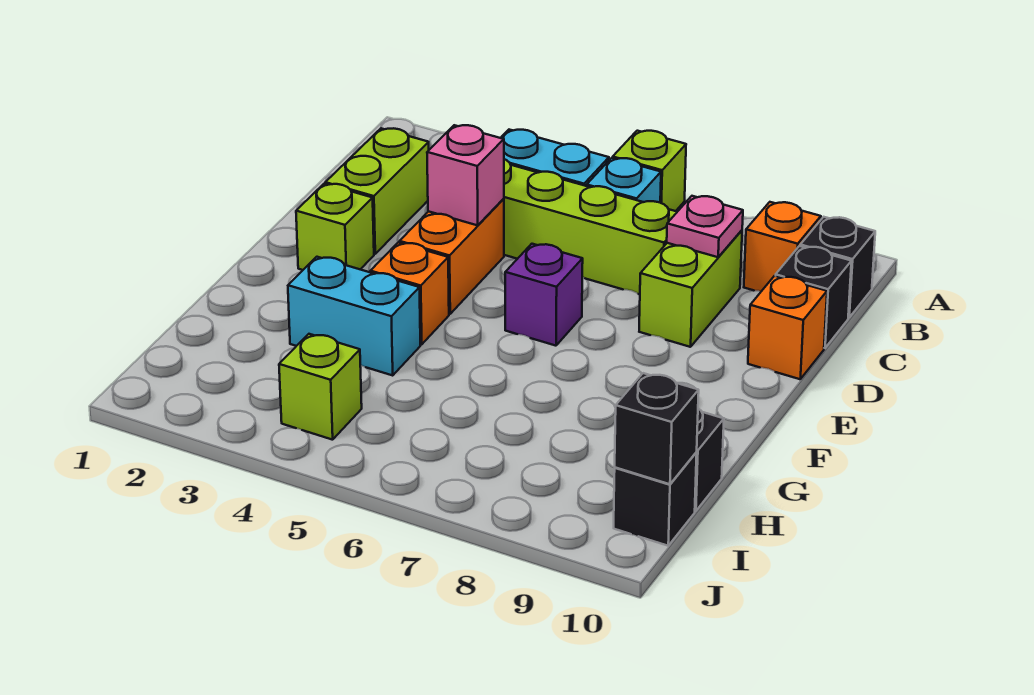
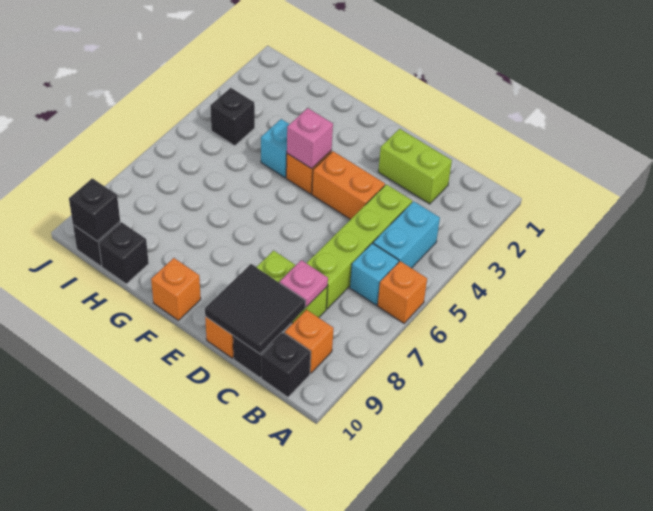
lime 1x1 brick [613,131,686,211] -> orange 1x1 brick [378,261,427,323]
none -> black 2x2 tile [205,264,305,354]
pink 1x1 brick [427,125,504,225] -> pink 1x1 brick moved to [287,108,333,169]
lime 1x1 brick [296,184,374,270] -> none
purple 1x1 brick [505,244,583,346] -> none
none -> orange 1x1 brick [151,258,201,321]
cyan 1x2 brick [288,257,420,375] -> cyan 1x1 brick [261,119,289,178]
lime 1x1 brick [279,334,362,440] -> black 1x1 brick [210,88,255,146]

